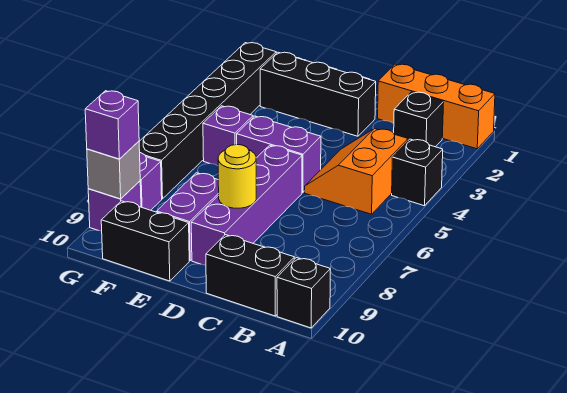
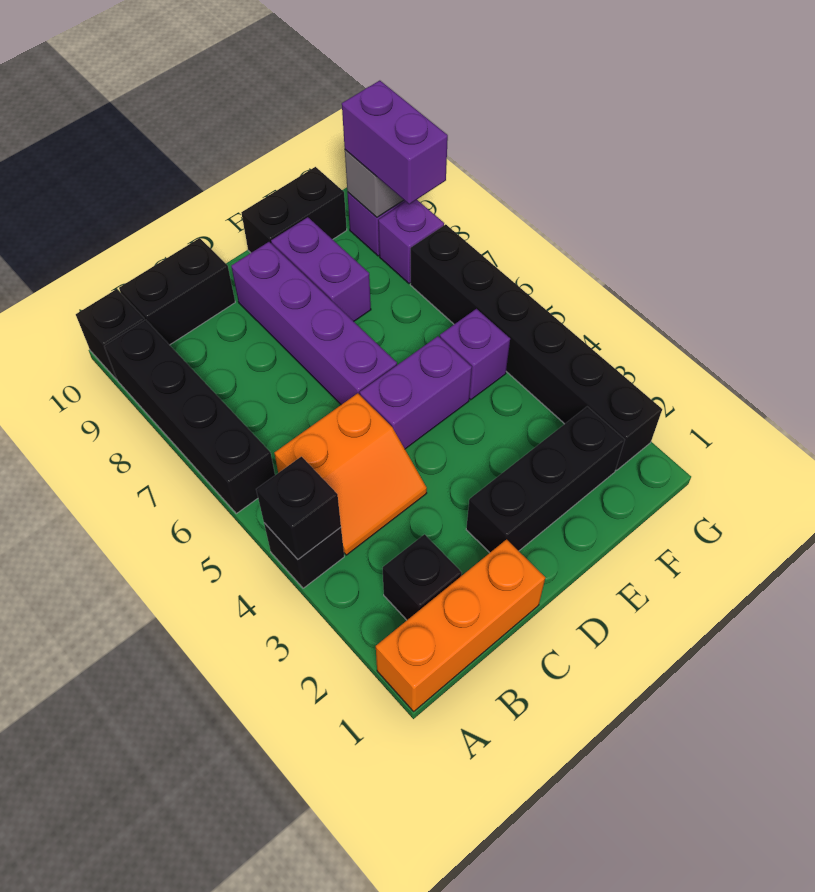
none -> black 1x1 brick [256,457,341,559]
none -> black 1x4 brick [104,320,275,514]
orange 2x2 slope [305,128,408,214] -> orange 2x2 slope turned to [274,393,427,555]
yellow 1x1 round brick [218,145,256,208] -> none
purple 1x1 brick [85,91,139,159] -> purple 1x2 brick [342,81,448,204]

